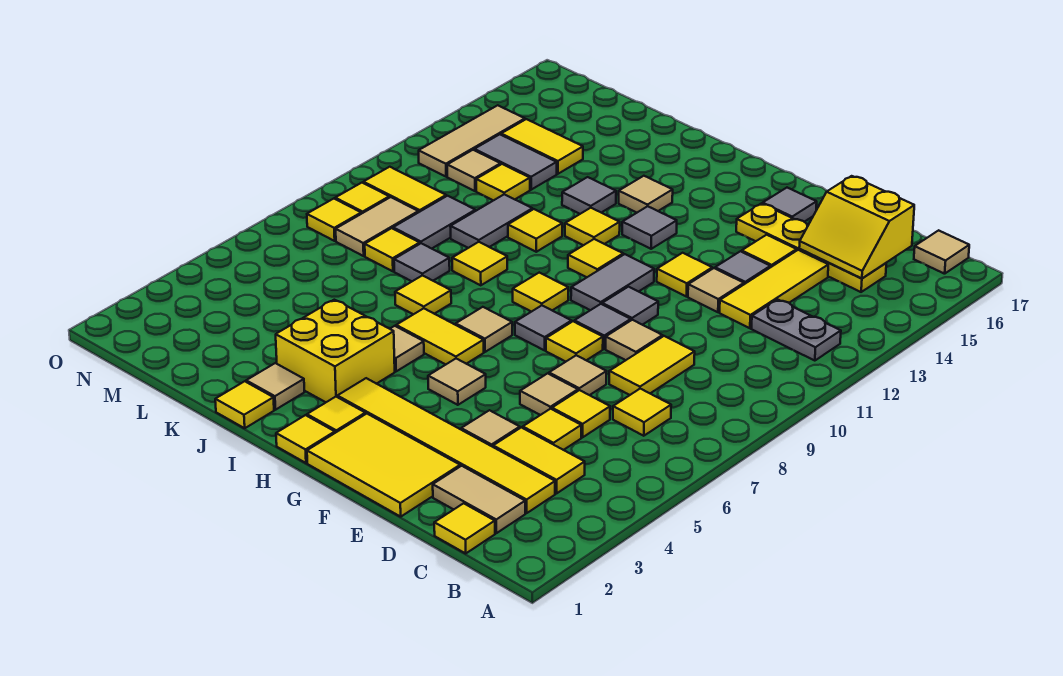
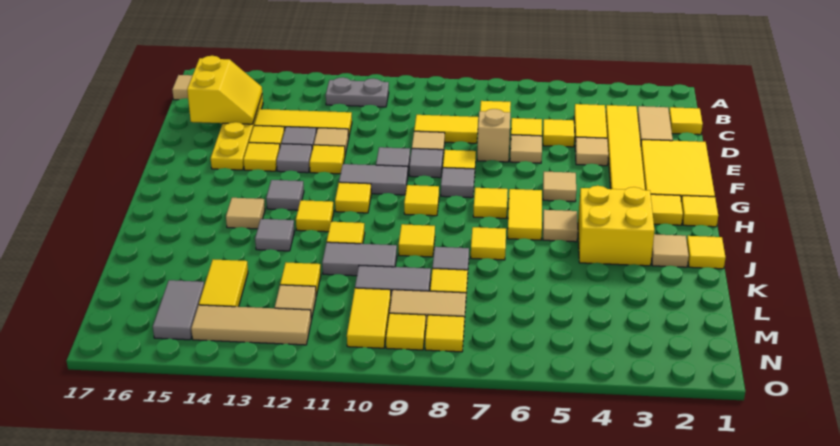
grey 1x2 plate [752,299,841,361] -> grey 1x2 plate turned to [326,77,389,107]
tan 1x1 tile [549,355,607,395] -> tan 1x1 brick [477,109,510,162]
none -> yellow 1x1 tile [243,143,280,171]
grey 1x1 tile [763,188,817,222] -> grey 1x1 tile moved to [277,144,312,173]
tan 1x1 tile [456,307,512,352] -> yellow 1x1 tile [473,188,508,218]
grey 1x2 tile [474,134,557,190] -> grey 1x2 tile moved to [153,280,204,340]

